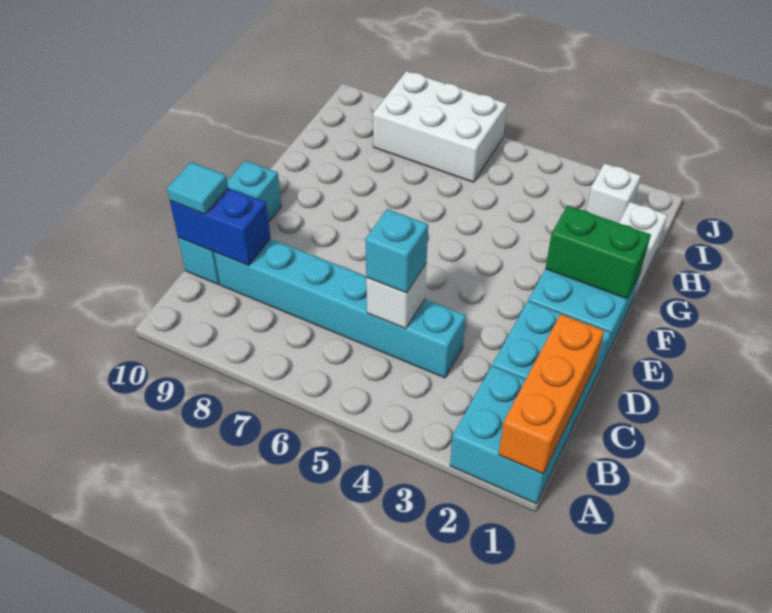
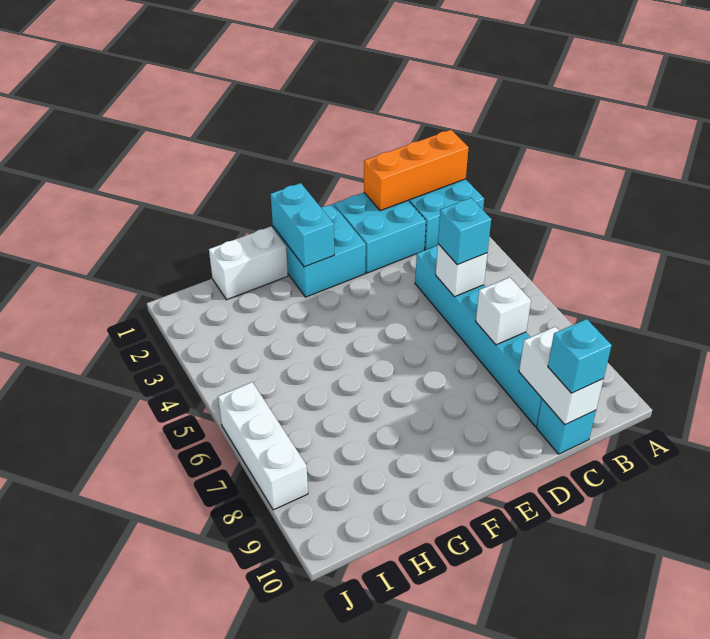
blue 1x2 brick [170,188,271,266] -> white 1x2 brick [519,327,603,425]
cyan 1x3 brick [178,160,282,284] -> cyan 1x1 brick [537,399,596,454]
cyan 1x1 tile [167,162,228,214] -> cyan 1x1 brick [548,319,612,393]
green 1x2 brick [545,206,651,299] -> cyan 1x2 brick [271,183,334,267]
white 1x1 brick [586,163,641,223] -> white 1x1 brick moved to [476,277,531,345]
white 2x3 brick [373,71,507,182] -> white 1x3 brick [218,382,308,510]

